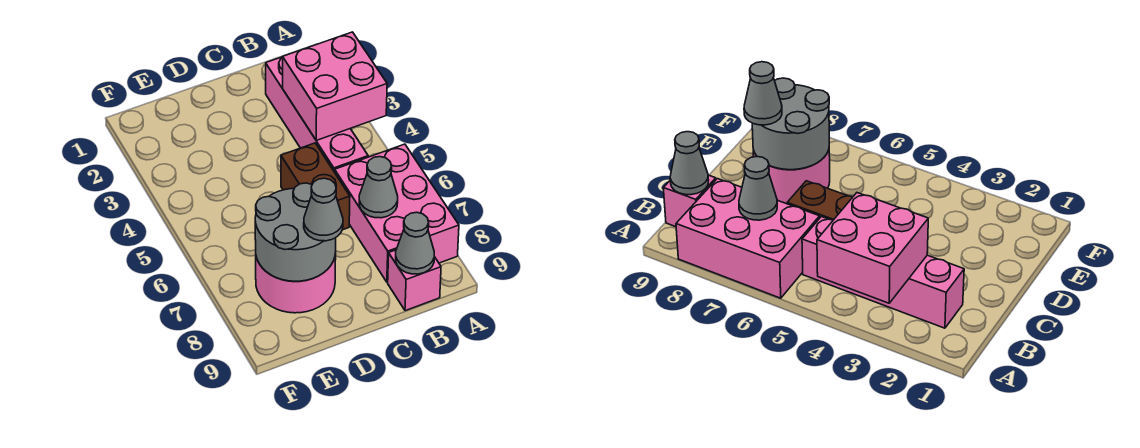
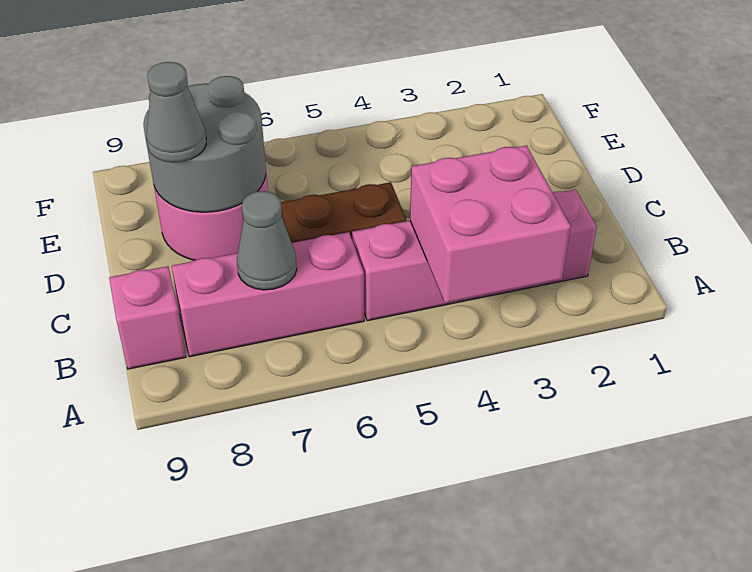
pink 2x3 brick [335,144,459,282] -> pink 1x3 brick [172,232,364,357]
grey 1x1 cone [396,212,434,274] -> none

